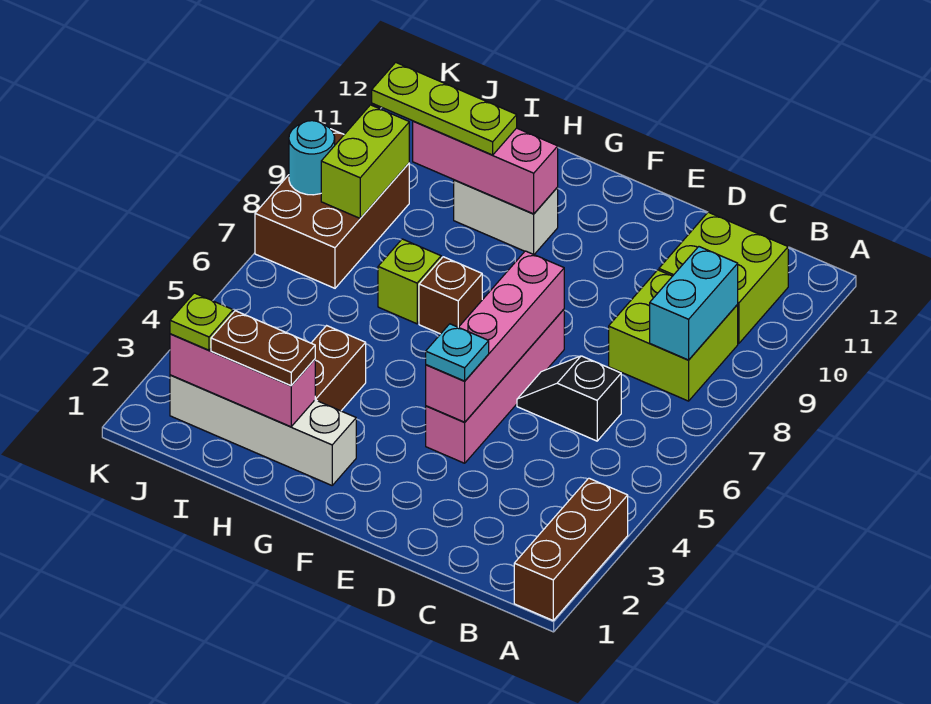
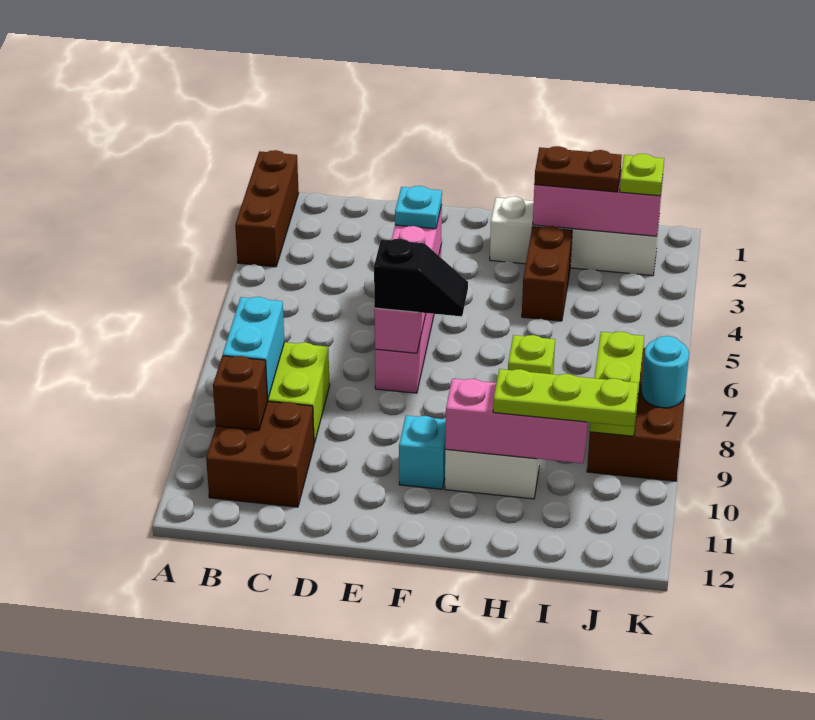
lime 2x2 brick [659,212,788,343] -> brown 2x2 brick [206,401,314,507]
black 1x2 slope [517,356,621,441] -> black 1x2 slope moved to [374,239,468,316]
none -> cyan 1x1 brick [399,415,446,489]
brown 1x1 brick [419,257,482,334] -> brown 1x1 brick moved to [213,356,268,430]

